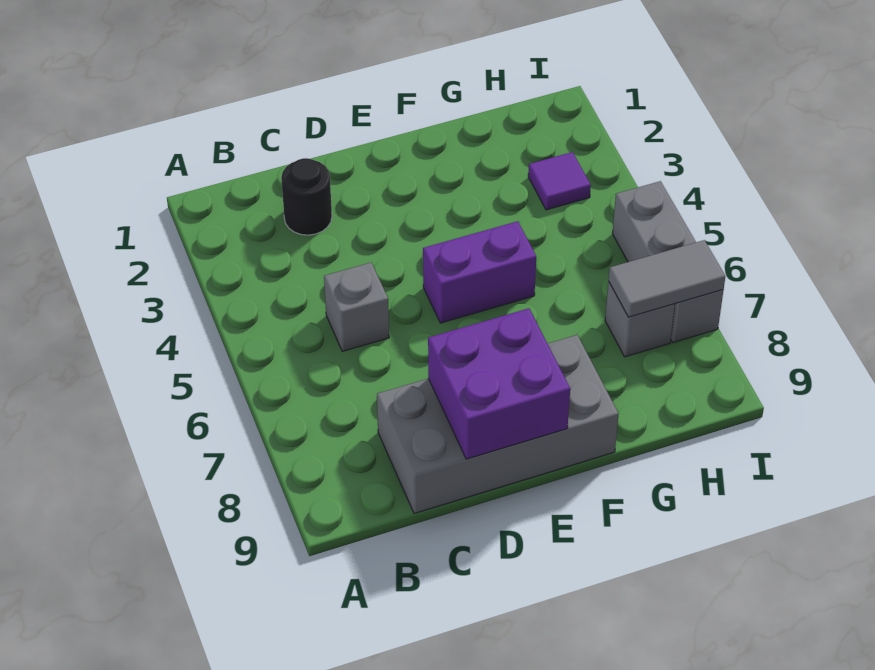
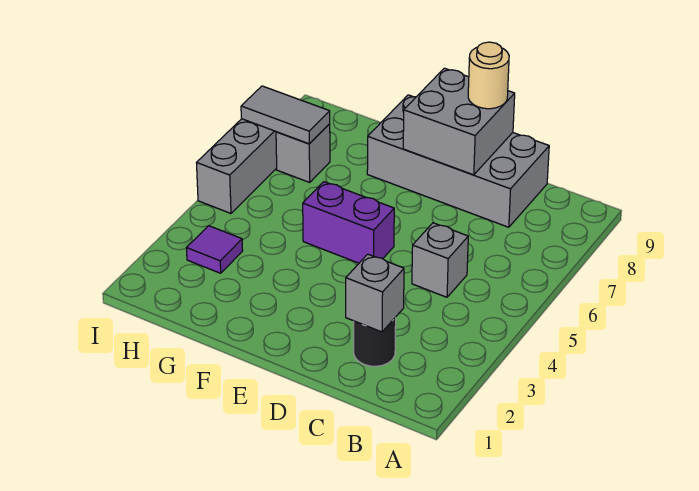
none -> grey 1x1 brick [346,254,404,332]
purple 2x2 brick [428,308,570,459] -> grey 2x2 brick [403,68,515,175]
none -> tan 1x1 round brick [468,42,509,109]

